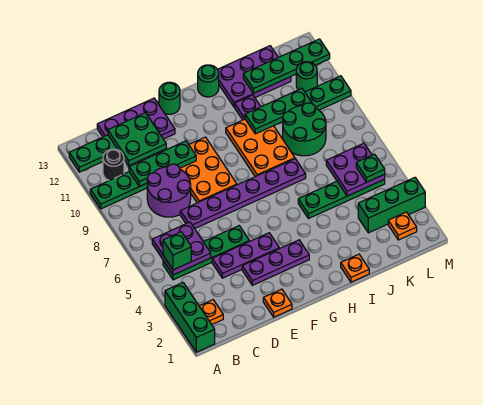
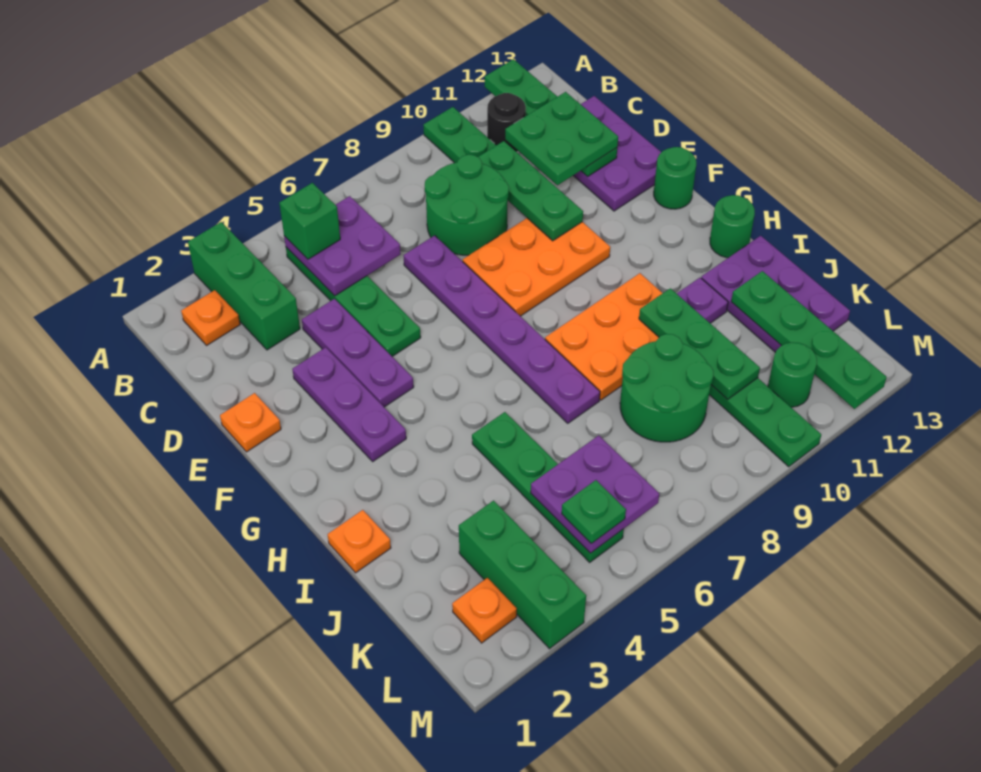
green 1x3 brick [165,283,215,352] -> green 1x3 brick turned to [188,222,300,350]
purple 2x2 round brick [147,164,191,217] -> green 2x2 round brick [425,155,509,255]

